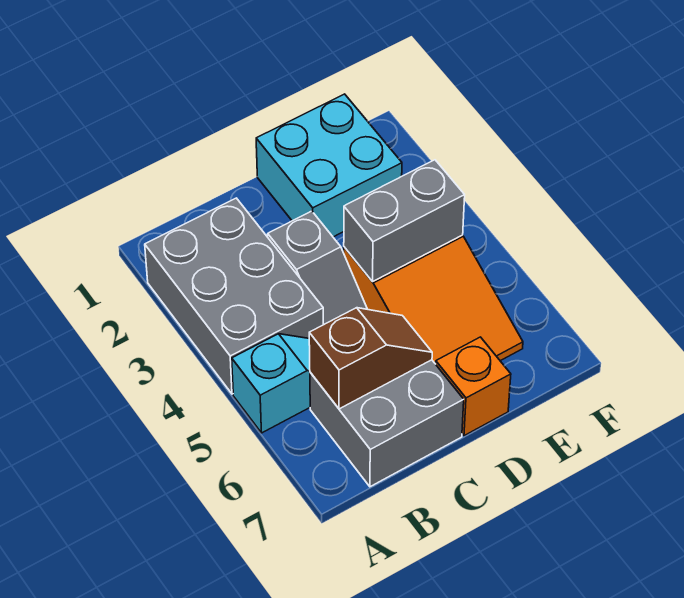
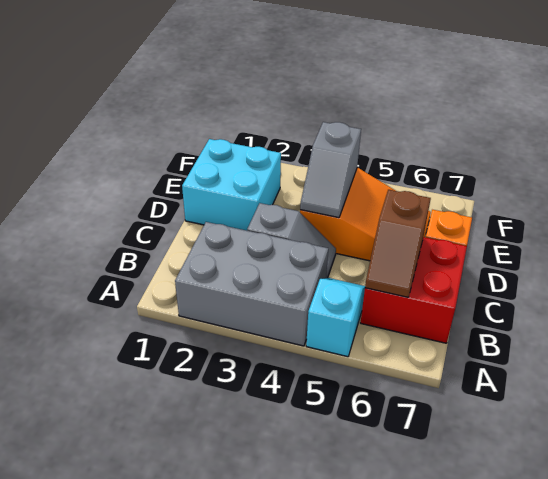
grey 2x2 brick [310,360,464,487] -> red 2x2 brick [361,237,467,343]
brown 1x2 slope [309,308,432,409] -> brown 1x2 slope turned to [365,190,431,297]
grey 1x2 brick [344,160,465,282] -> grey 1x2 slope [300,122,361,218]

